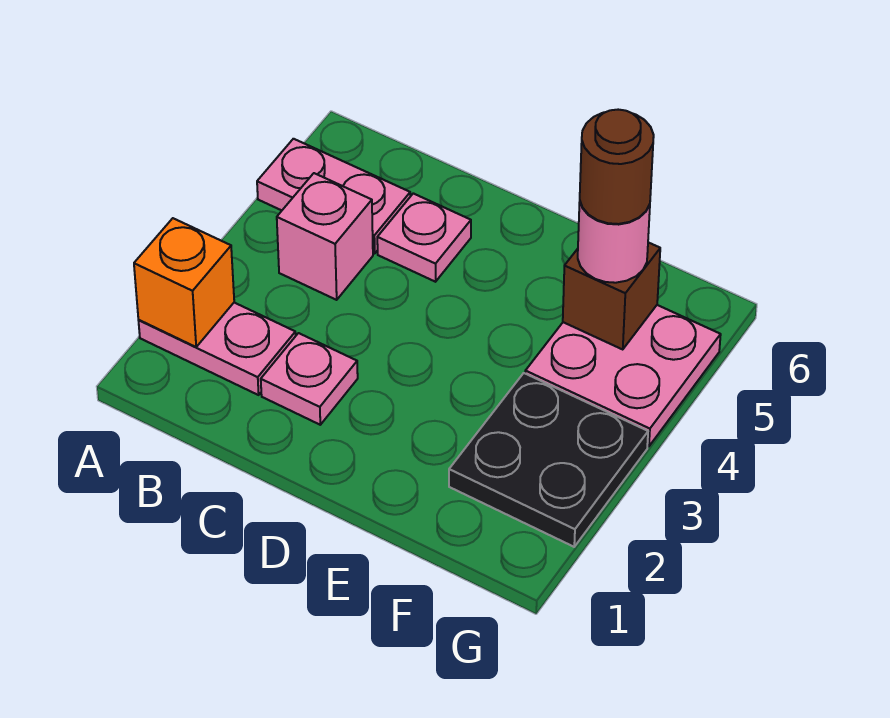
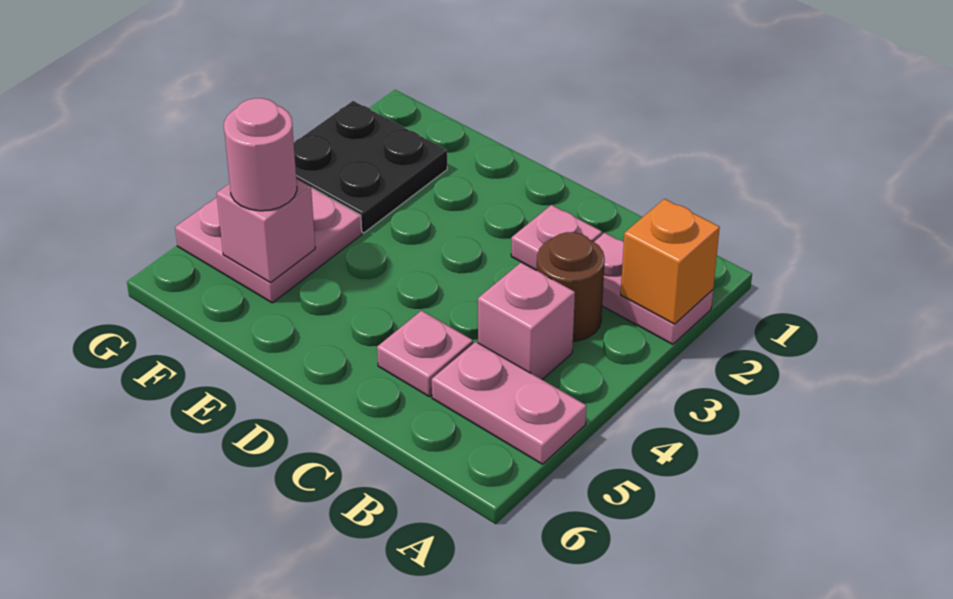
brown 1x1 brick [563,242,660,349] -> pink 1x1 brick [217,179,315,283]
brown 1x1 round brick [580,110,654,224] -> brown 1x1 round brick moved to [537,232,605,341]

